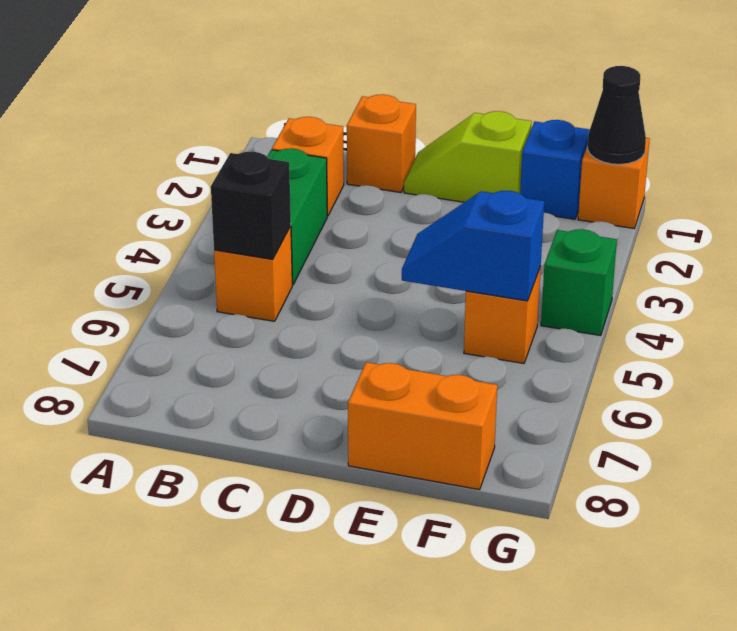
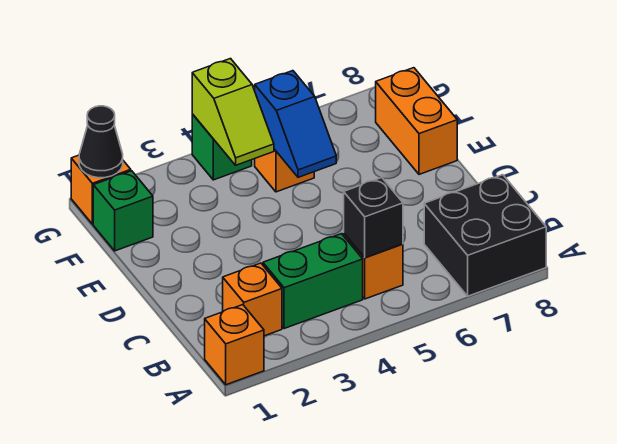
none -> black 2x2 brick [424,175,546,296]
orange 1x1 brick [347,94,416,192] -> orange 1x1 brick moved to [205,305,264,385]
lime 1x2 slope [404,111,532,202] -> lime 1x2 slope moved to [192,59,274,165]
blue 1x1 brick [520,120,590,219] -> green 1x1 brick [93,171,153,251]

